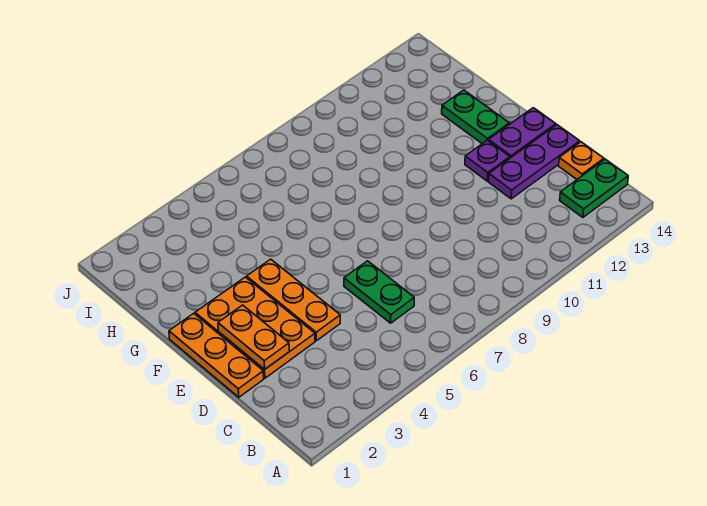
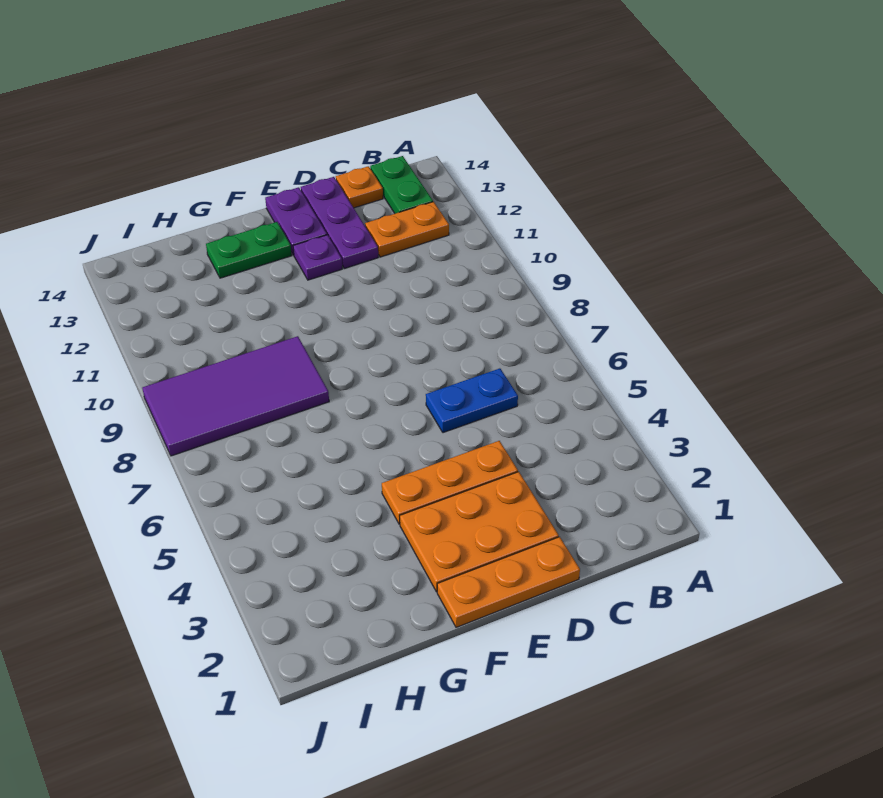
green 1x2 plate [344,261,414,323] -> blue 1x2 plate [426,368,518,433]
orange 1x2 plate [218,305,289,369] -> orange 1x2 plate moved to [365,202,449,257]
none -> purple 2x4 tile [143,336,329,456]

